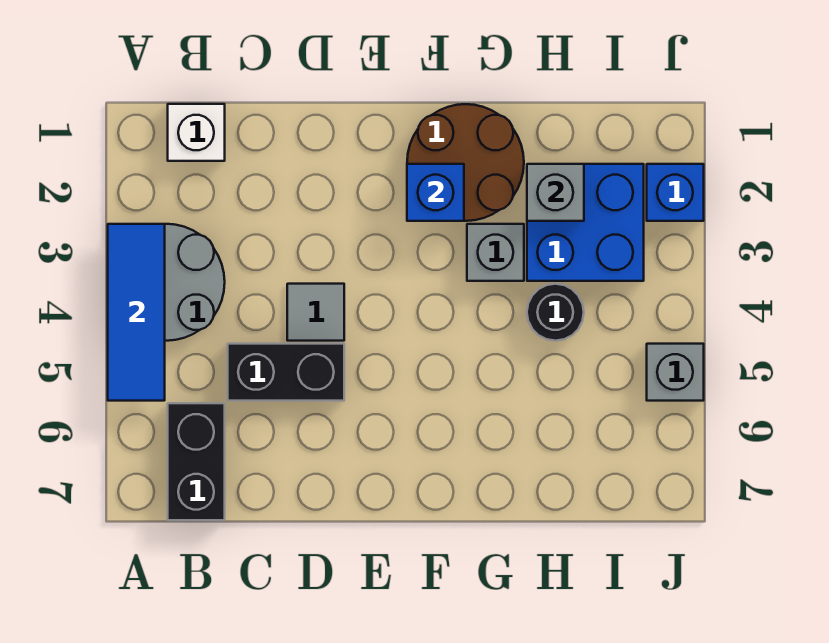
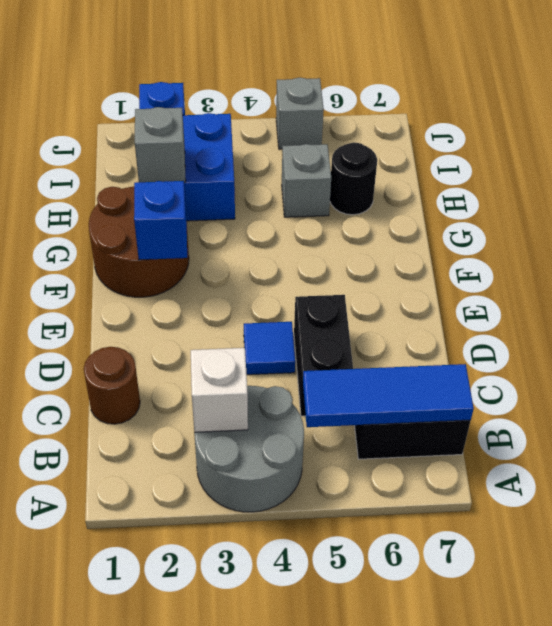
blue 1x3 tile [108,224,165,401] -> blue 1x3 tile moved to [303,364,474,427]
white 1x1 brick [168,104,225,161] -> white 1x1 brick moved to [191,348,248,432]
none -> brown 1x1 round brick [84,347,140,424]
grey 1x1 tile [287,284,344,341] -> blue 1x1 tile [244,322,295,375]
grey 1x1 brick [467,224,524,281] -> grey 1x1 brick moved to [282,144,331,217]
black 1x1 round brick [527,284,584,341] -> black 1x1 round brick moved to [330,142,377,215]

